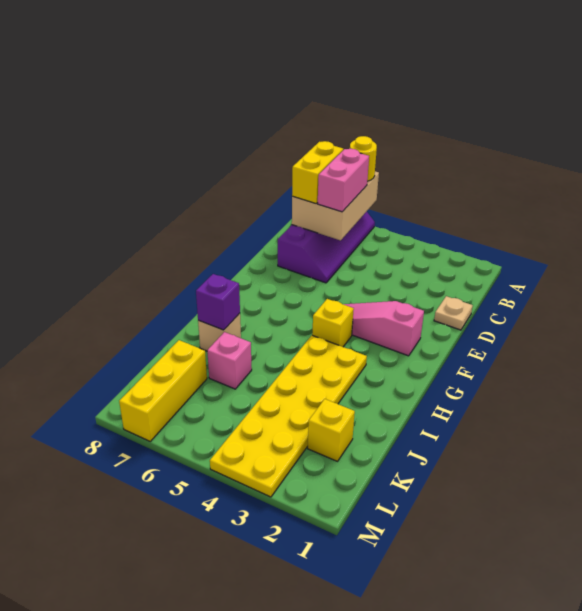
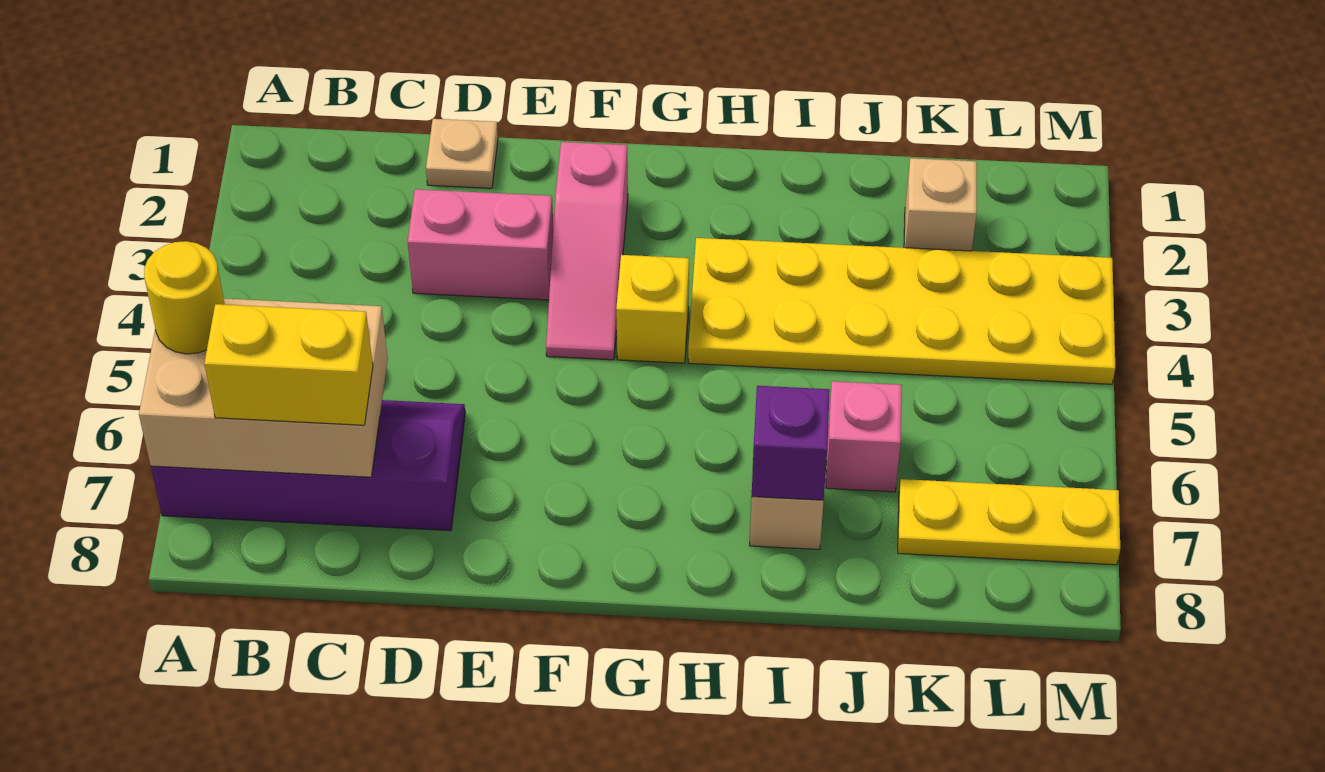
pink 1x2 brick [318,149,369,212] -> pink 1x2 brick moved to [408,189,553,300]
yellow 1x1 brick [308,399,355,461] -> tan 1x1 brick [904,158,977,251]
yellow 1x3 brick [119,340,207,441] -> yellow 1x3 plate [898,479,1120,565]

